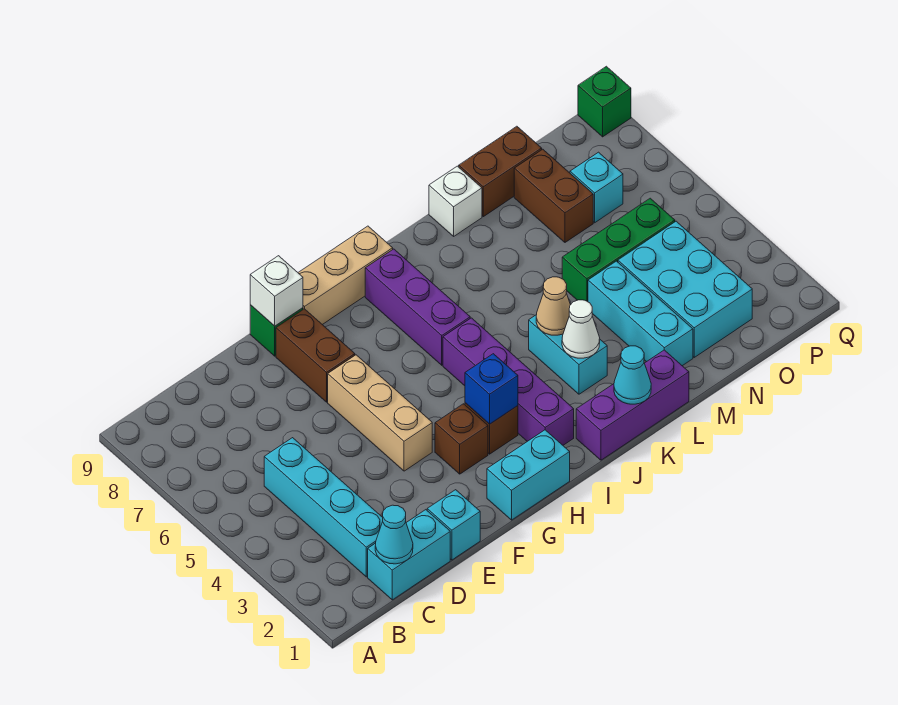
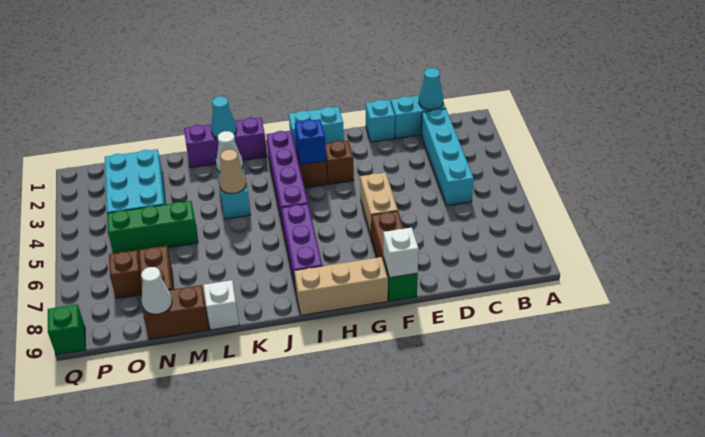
tan 1x3 brick [328,355,432,471] -> tan 1x2 brick [360,173,398,235]
cyan 1x3 brick [588,261,693,366] -> none
none -> white 1x1 cone [141,267,172,314]
cyan 1x1 brick [570,152,623,223] -> brown 1x1 brick [109,250,142,299]

